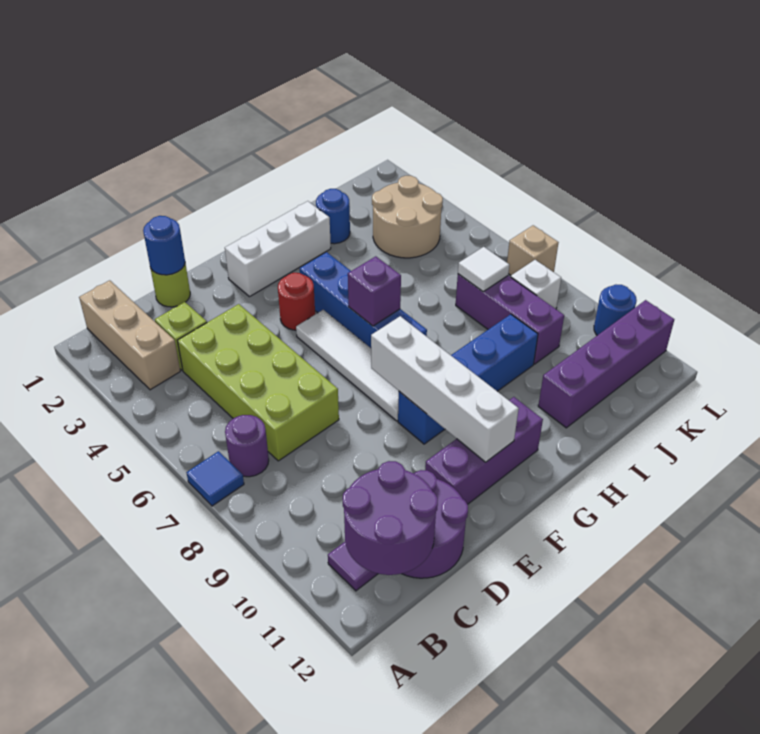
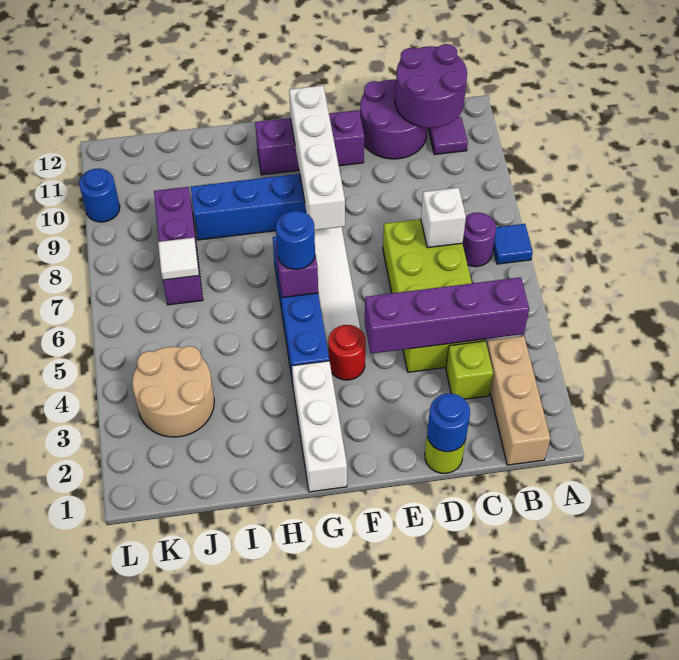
white 1x3 brick [225,201,331,297] -> white 1x3 brick turned to [292,361,347,492]
blue 1x1 round brick [316,189,350,244] -> blue 1x1 round brick moved to [276,211,315,269]
purple 1x4 brick [538,300,674,428] -> purple 1x4 brick moved to [365,277,529,354]
white 1x1 brick [511,260,561,309] -> white 1x1 brick moved to [421,188,466,248]
tan 1x1 brick [507,225,559,275] -> none

